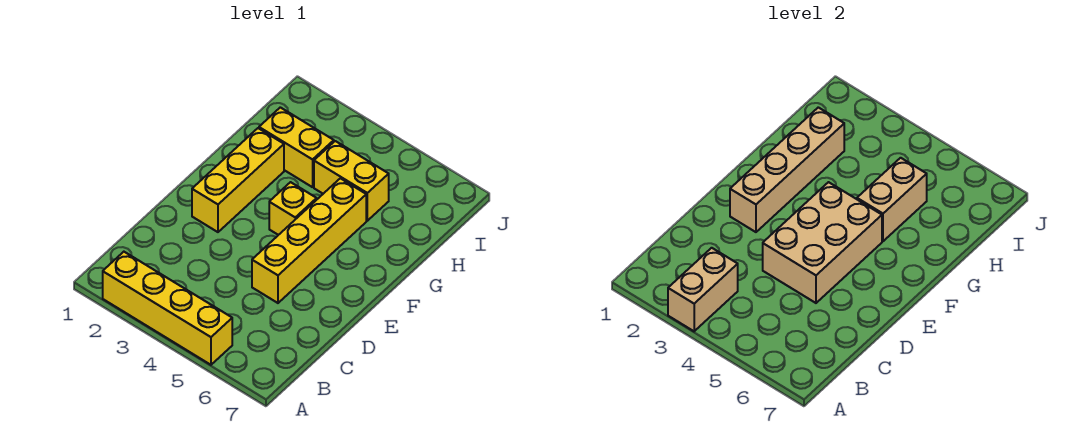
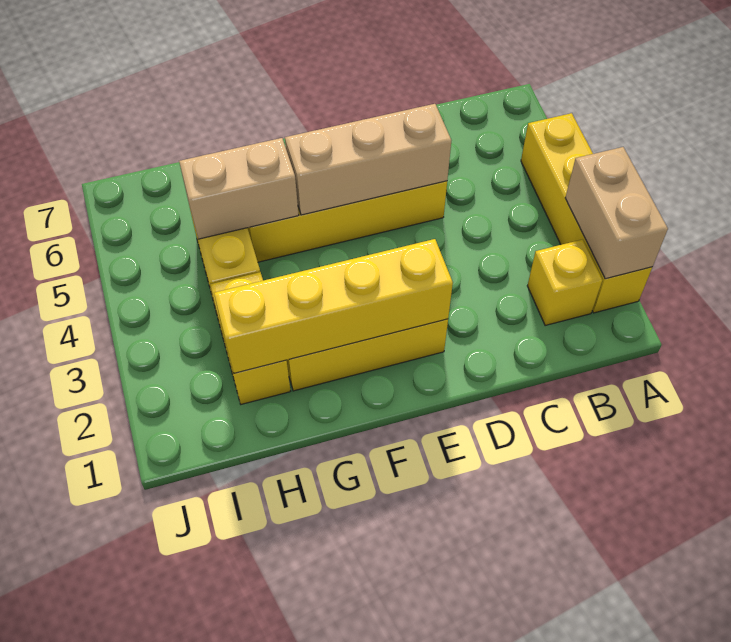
tan 1x2 brick [668,248,738,331] -> tan 1x2 brick turned to [565,147,668,279]
tan 2x3 brick [763,182,882,303] -> tan 1x3 brick [285,104,451,215]
tan 1x4 brick [730,107,844,232] -> yellow 1x4 brick [214,239,453,373]
yellow 1x1 brick [269,182,317,235] -> yellow 1x1 brick moved to [527,240,602,326]

